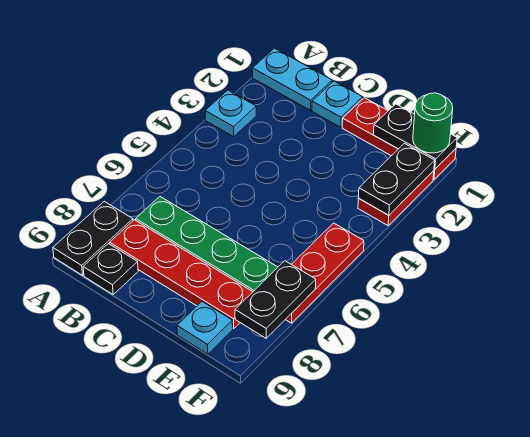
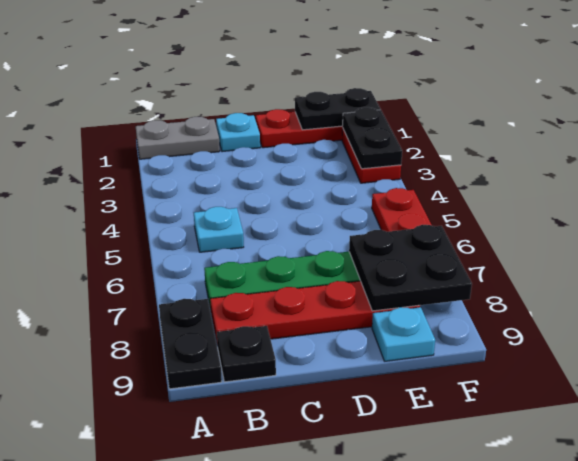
cyan 1x2 plate [252,48,332,110] -> grey 1x2 plate [136,117,220,159]
cyan 1x1 plate [205,90,256,137] -> cyan 1x1 plate moved to [194,207,244,252]
green 1x1 round brick [413,93,453,153] -> none
black 1x2 plate [235,261,316,338] -> black 2x2 plate [349,224,472,311]

